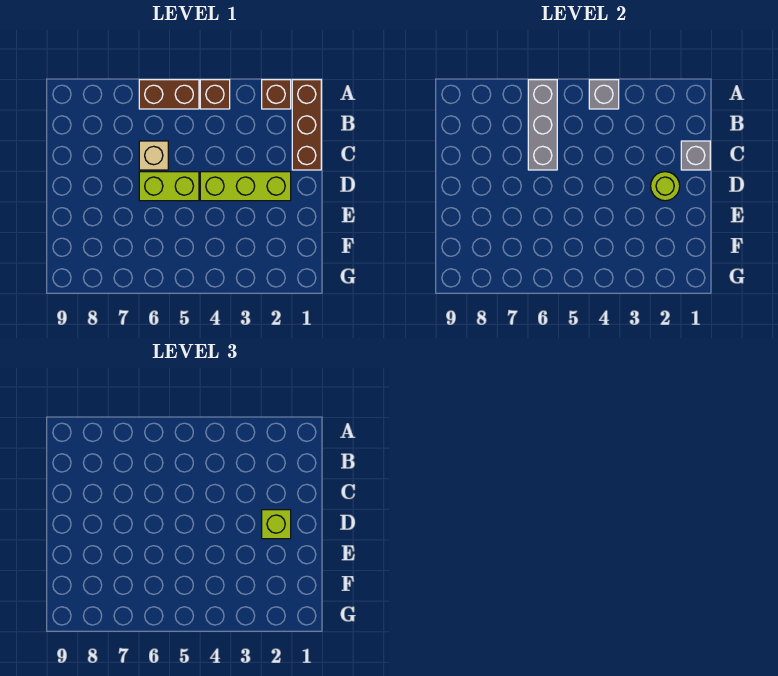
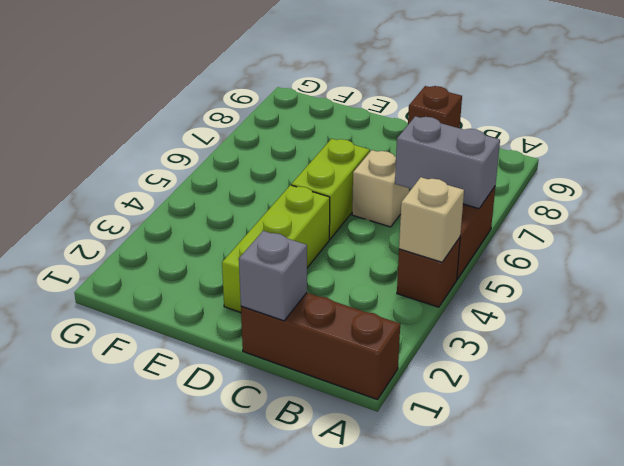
brown 1x1 brick [262,80,291,109] -> brown 1x1 brick moved to [408,86,462,128]
grey 1x1 brick [589,80,619,109] -> tan 1x1 brick [399,177,464,262]
grey 1x3 brick [528,80,557,170] -> grey 1x2 brick [395,116,500,209]
lime 1x1 round brick [651,172,680,201] -> none
lime 1x1 brick [262,510,291,539] -> none

